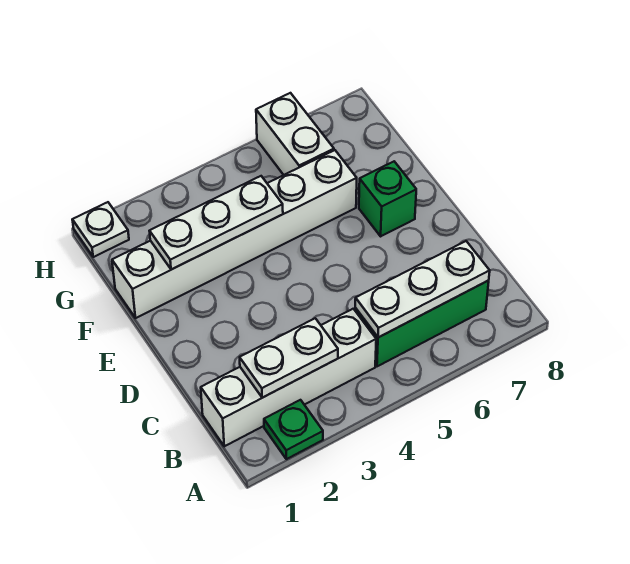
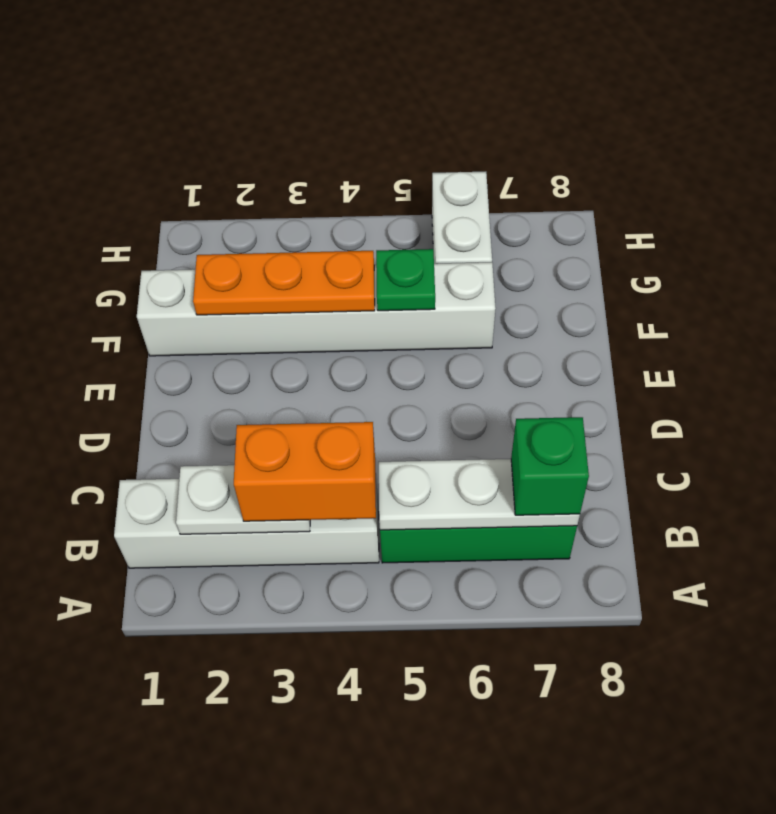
green 1x1 plate [264,400,323,459] -> green 1x1 plate moved to [376,249,435,311]
none -> orange 1x2 brick [234,422,376,521]
green 1x1 brick [359,162,416,236] -> green 1x1 brick moved to [511,417,589,515]
white 1x3 plate [150,176,283,270] -> orange 1x3 plate [193,251,375,315]
white 1x1 plate [72,202,129,257] -> none

